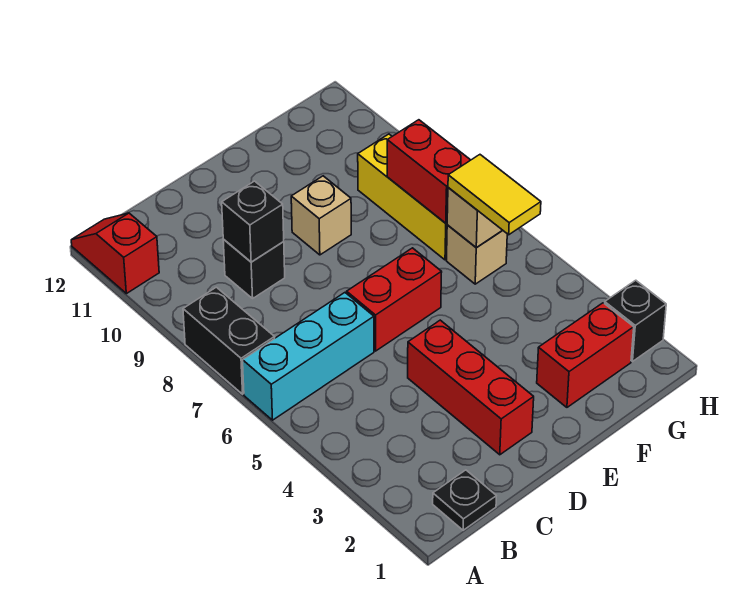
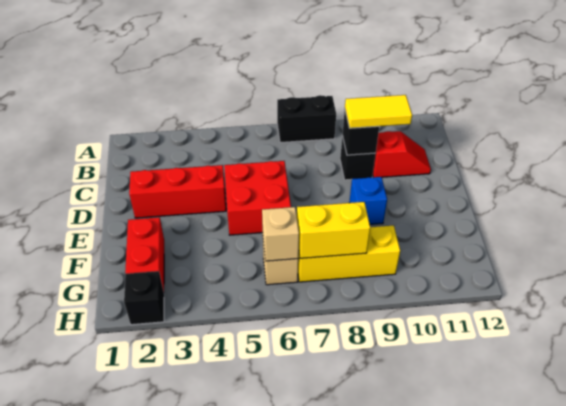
cyan 1x3 brick [243,293,374,420] -> none
red 1x2 slope [71,213,159,294] -> red 1x2 slope moved to [373,131,431,177]
black 1x1 plate [433,470,496,530] -> none
red 1x2 brick [347,248,442,351] -> red 2x2 brick [224,161,291,235]
tan 1x1 brick [291,176,351,255] -> blue 1x1 brick [349,177,387,224]
yellow 1x2 tile [448,155,541,235] -> yellow 1x2 tile moved to [345,95,412,128]
red 1x2 brick [387,120,470,223] -> yellow 1x2 brick [297,202,370,258]

